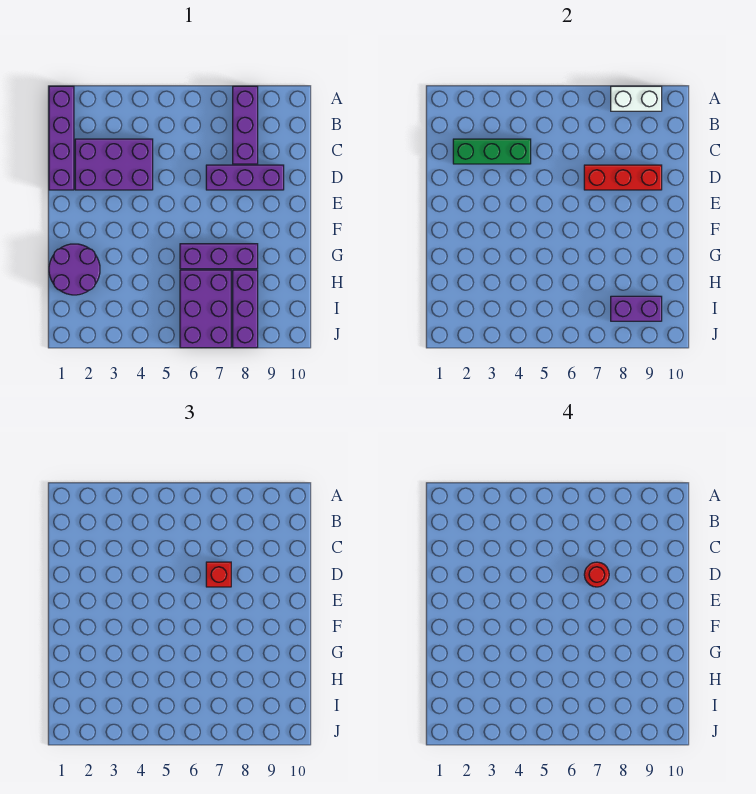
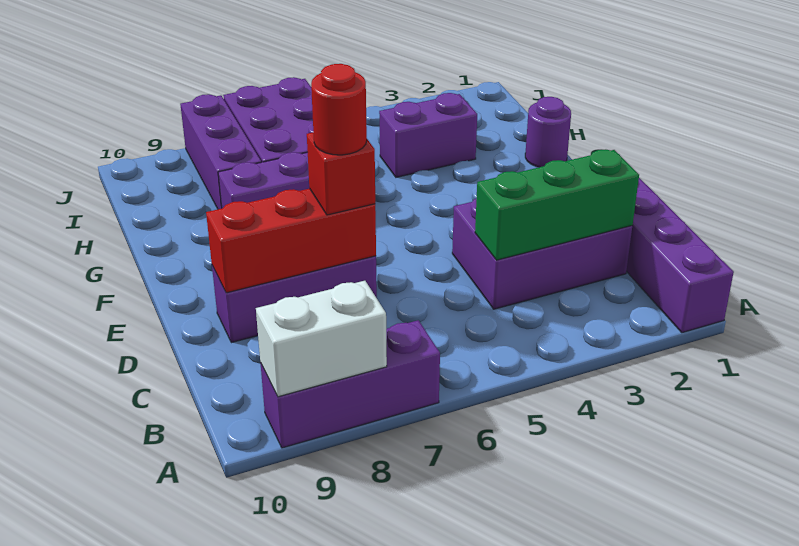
purple 1x3 brick [233,86,258,164] -> purple 1x3 brick turned to [260,320,440,448]
purple 2x2 round brick [49,244,100,295] -> purple 1x1 round brick [525,97,571,167]
purple 1x2 brick [611,296,662,321] -> purple 1x2 brick moved to [379,93,477,177]

